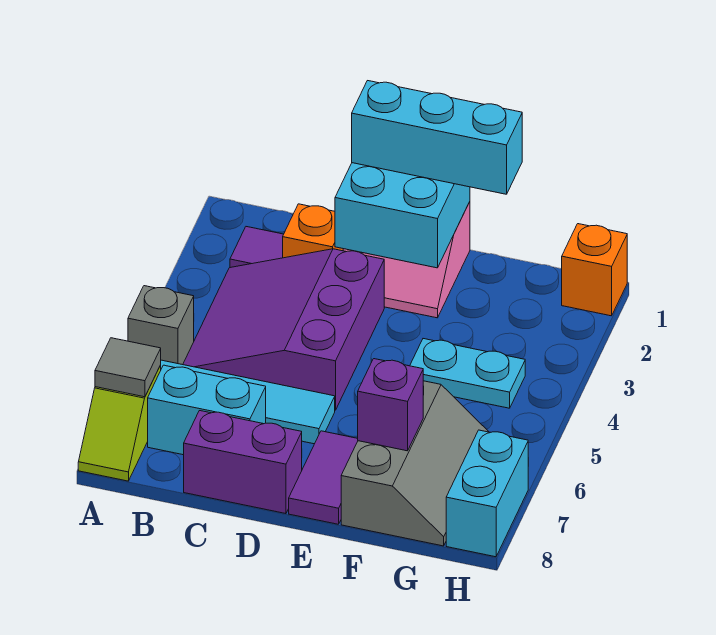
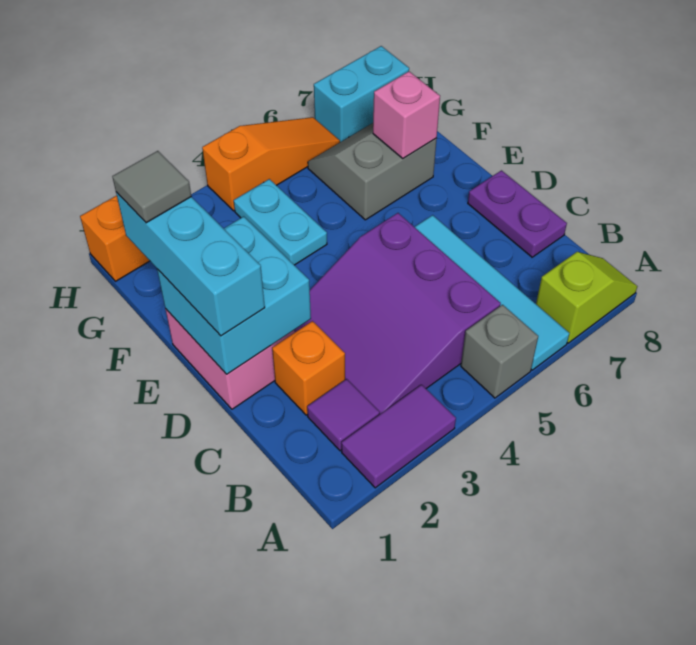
grey 1x1 tile [95,338,161,397] -> grey 1x1 tile moved to [112,151,191,223]
purple 3x3 slope [183,249,384,410] -> purple 3x3 slope turned to [294,213,501,415]
cyan 1x2 brick [148,365,266,455] -> none
purple 1x2 brick [184,411,302,514] -> purple 1x2 plate [468,170,567,257]
purple 1x2 tile [289,431,358,524] -> purple 1x2 tile moved to [342,385,456,488]
grey 2x3 slope [341,381,489,546] -> grey 2x2 slope [308,123,437,220]
purple 1x1 brick [358,359,423,451] -> pink 1x1 brick [373,72,440,158]
none -> orange 1x3 slope [202,117,340,211]

